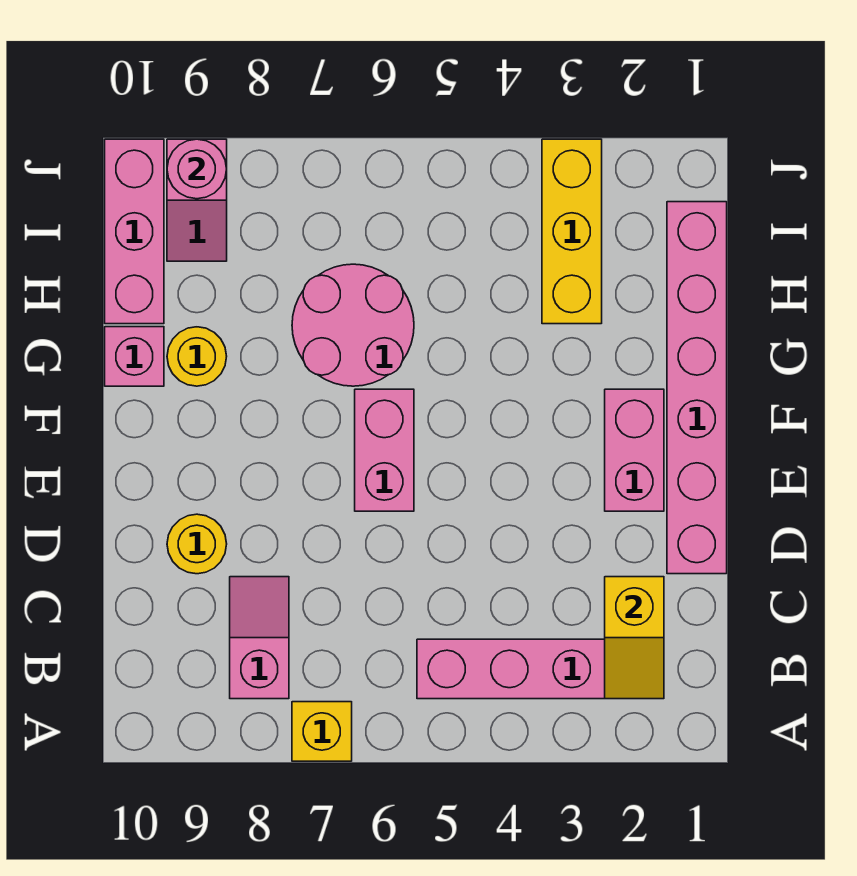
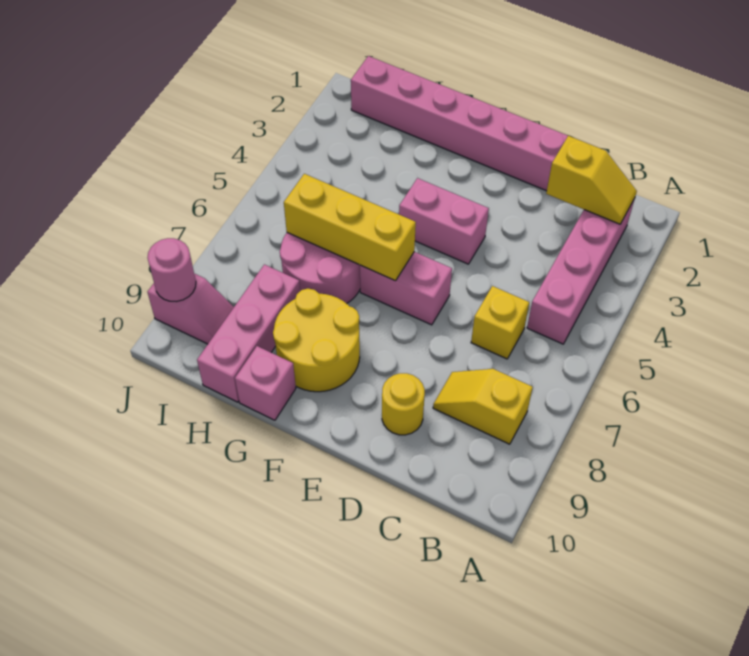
yellow 1x1 brick [292,702,352,761] -> yellow 1x1 brick moved to [471,286,529,359]
pink 1x2 slope [230,577,289,699] -> yellow 1x2 slope [433,369,533,444]
pink 1x2 brick [605,389,664,511] -> pink 1x2 brick moved to [399,178,489,264]
yellow 1x1 round brick [167,327,227,386] -> yellow 2x2 round brick [273,289,360,392]
yellow 1x3 brick [542,139,602,324] -> yellow 1x3 brick moved to [284,174,416,281]
pink 1x3 brick [105,139,164,324] -> pink 1x3 brick turned to [197,264,300,402]

